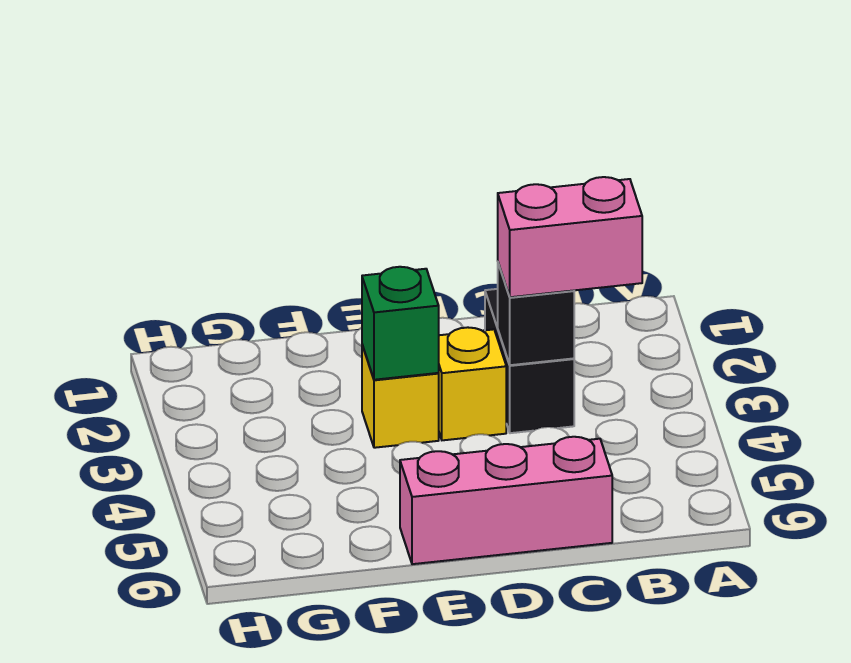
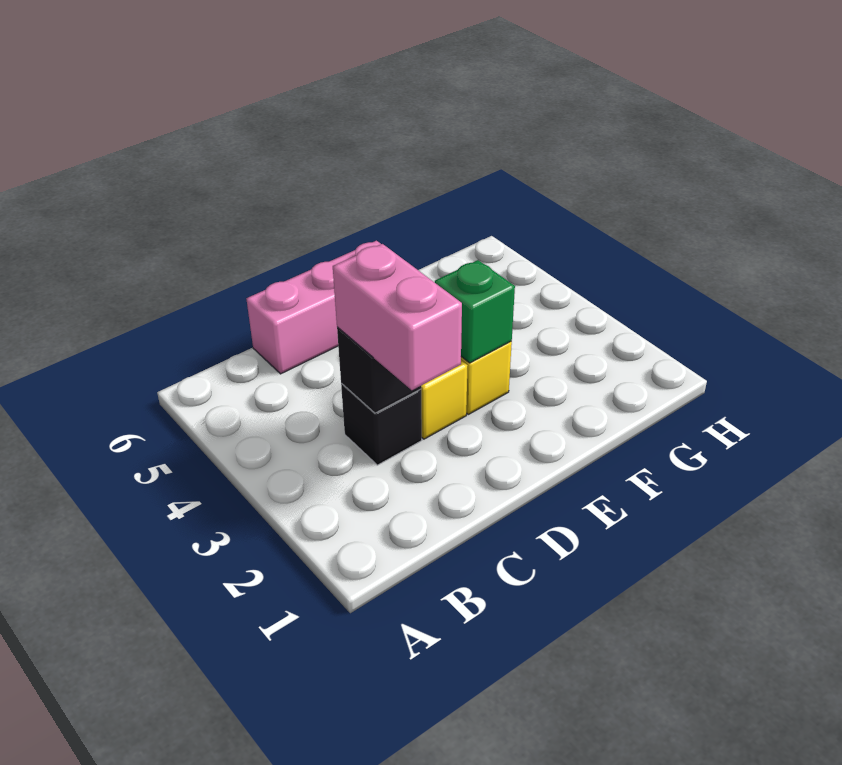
pink 1x2 brick [498,177,642,297] -> pink 1x2 brick turned to [333,244,462,390]
black 1x2 brick [485,289,574,433] -> black 1x1 brick [341,383,422,465]

